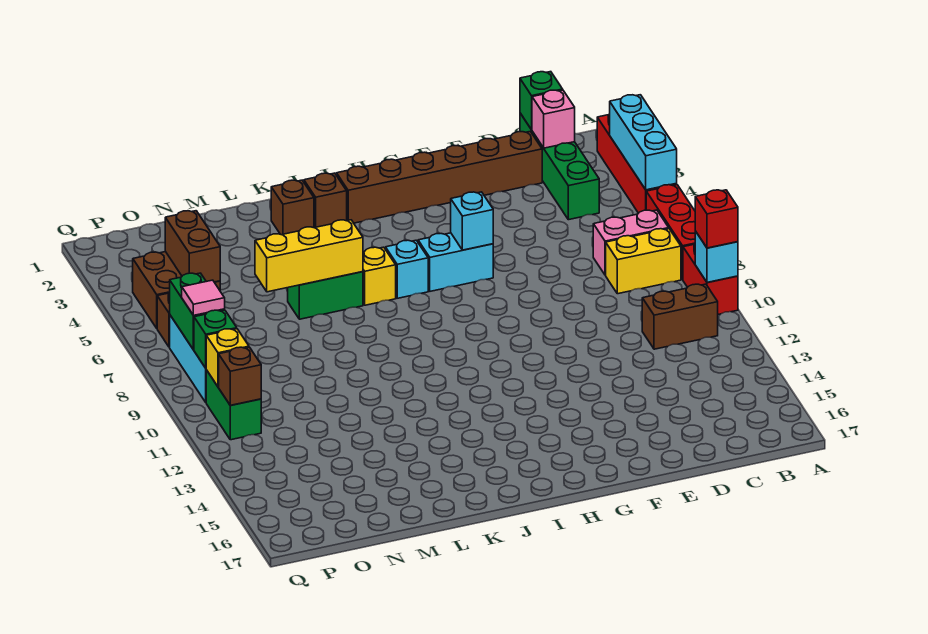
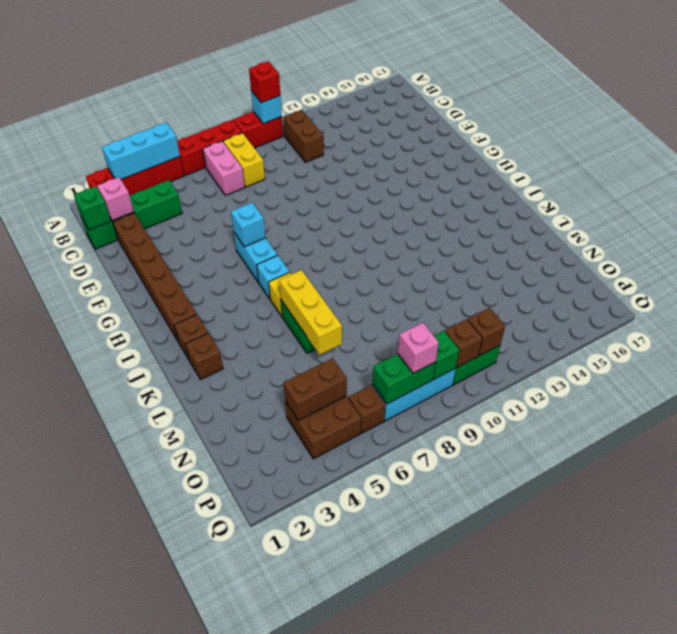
pink 1x1 tile [182,280,225,316] -> pink 1x1 brick [398,323,439,373]
yellow 1x1 brick [206,329,249,387] -> brown 1x1 brick [445,319,482,367]

